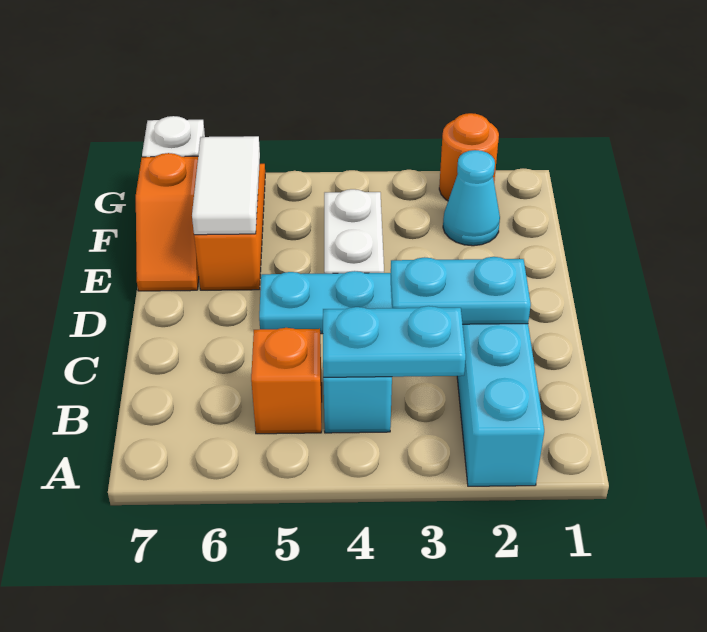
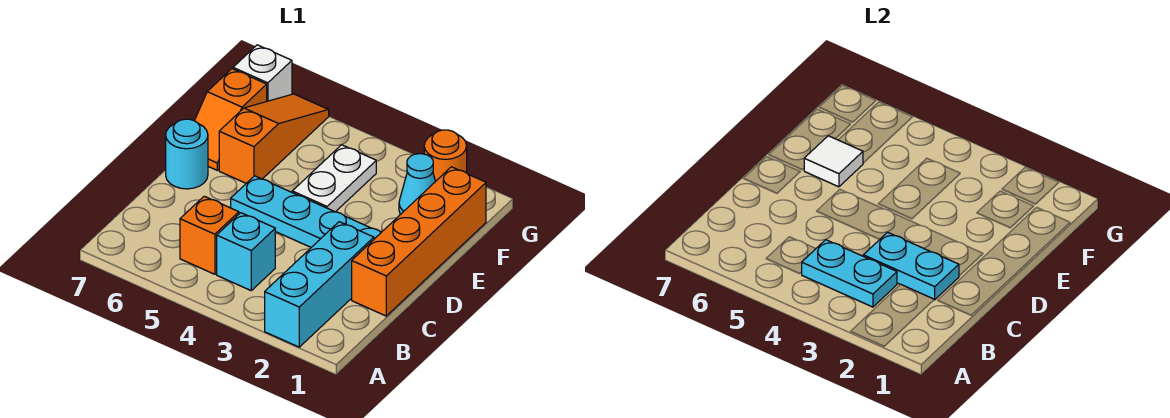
none -> orange 1x4 brick [352,167,486,316]
none -> cyan 1x1 round brick [166,119,208,189]
white 1x2 tile [192,136,260,235] -> white 1x1 tile [804,136,863,187]

